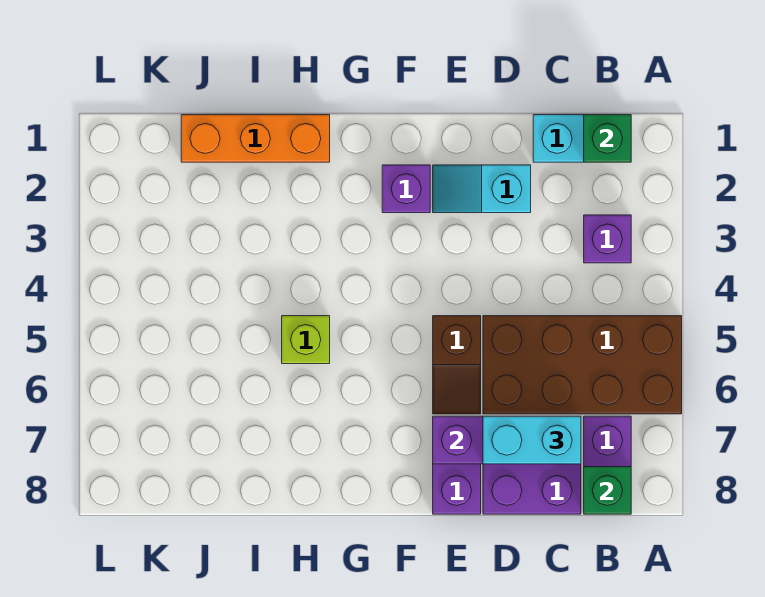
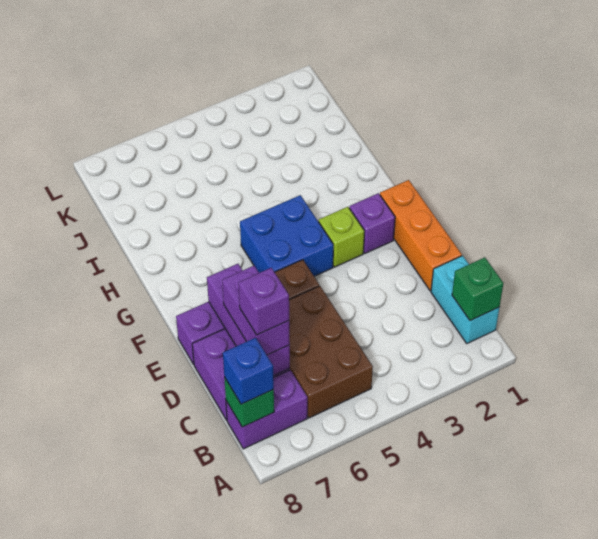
brown 2x4 brick [483,316,682,414] -> brown 2x3 brick [289,286,373,418]
purple 1x1 brick [584,215,631,263] -> purple 1x1 brick moved to [238,268,289,335]
none -> blue 1x1 brick [223,338,274,404]
cyan 1x2 brick [483,416,581,464] -> purple 1x2 brick [222,266,290,355]
cyan 1x2 slope [433,165,531,213] -> none
none -> blue 2x2 brick [240,195,333,276]
orange 1x3 brick [181,115,330,162] -> orange 1x3 brick moved to [380,180,462,291]
lime 1x1 brick [282,316,330,364] -> lime 1x1 brick moved to [319,207,364,267]

